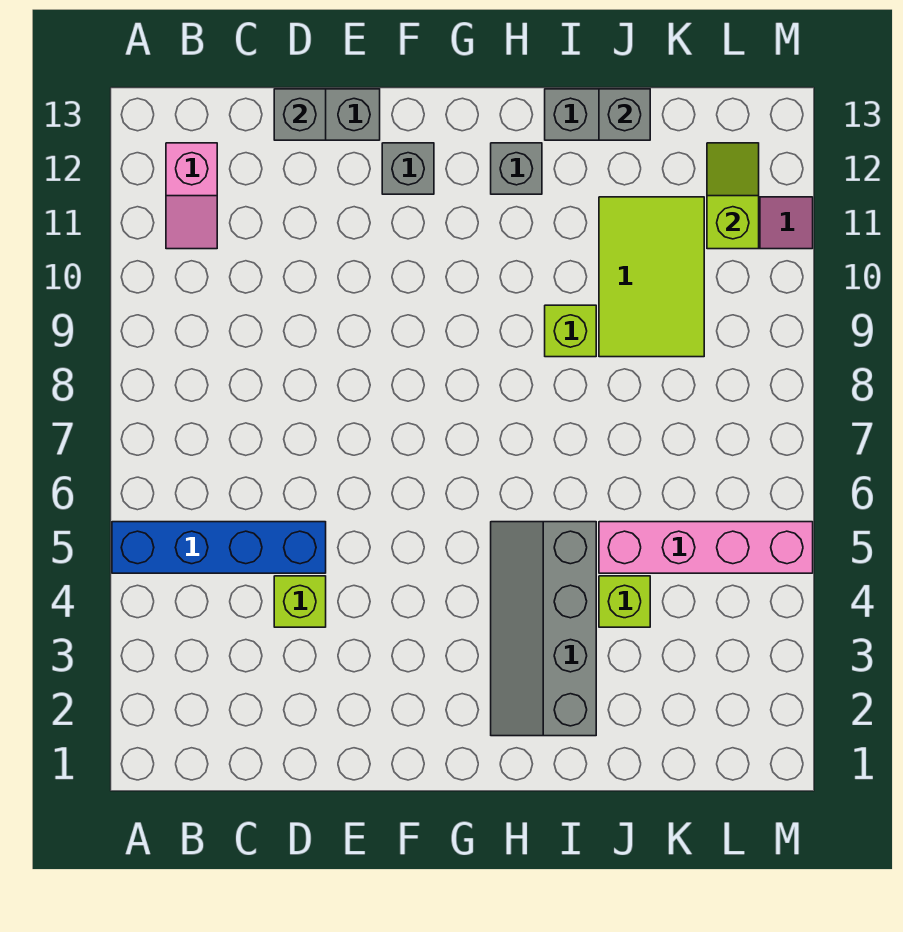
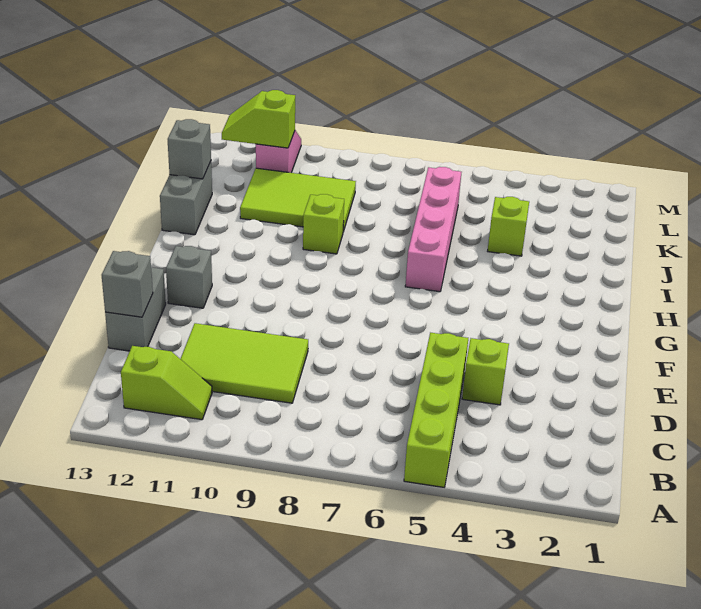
blue 1x4 brick [112,522,326,573] -> lime 1x4 brick [404,333,468,487]
pink 1x2 slope [166,143,217,249] -> lime 1x2 slope [121,346,212,420]
none -> lime 2x3 tile [181,323,308,403]
grey 2x4 slope [491,522,596,736] -> none
grey 1x1 brick [491,143,542,194] -> none
pink 1x4 brick [599,522,813,573] -> pink 1x4 brick moved to [405,167,461,292]

